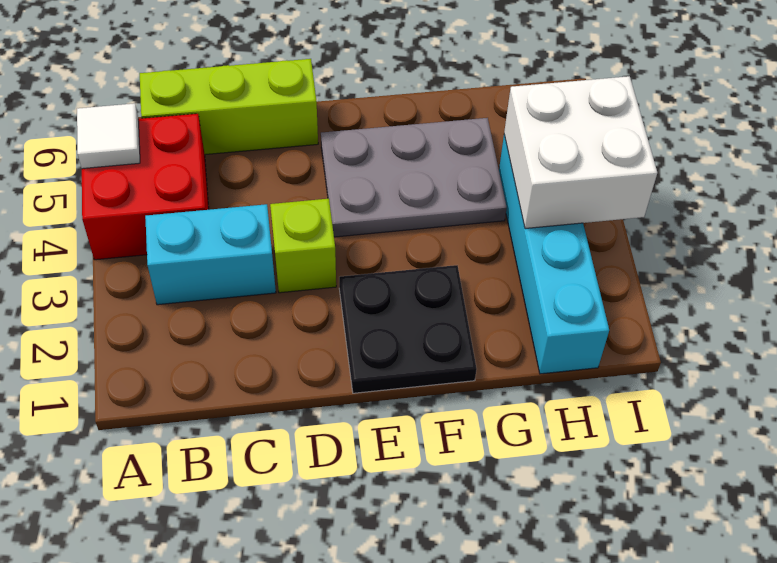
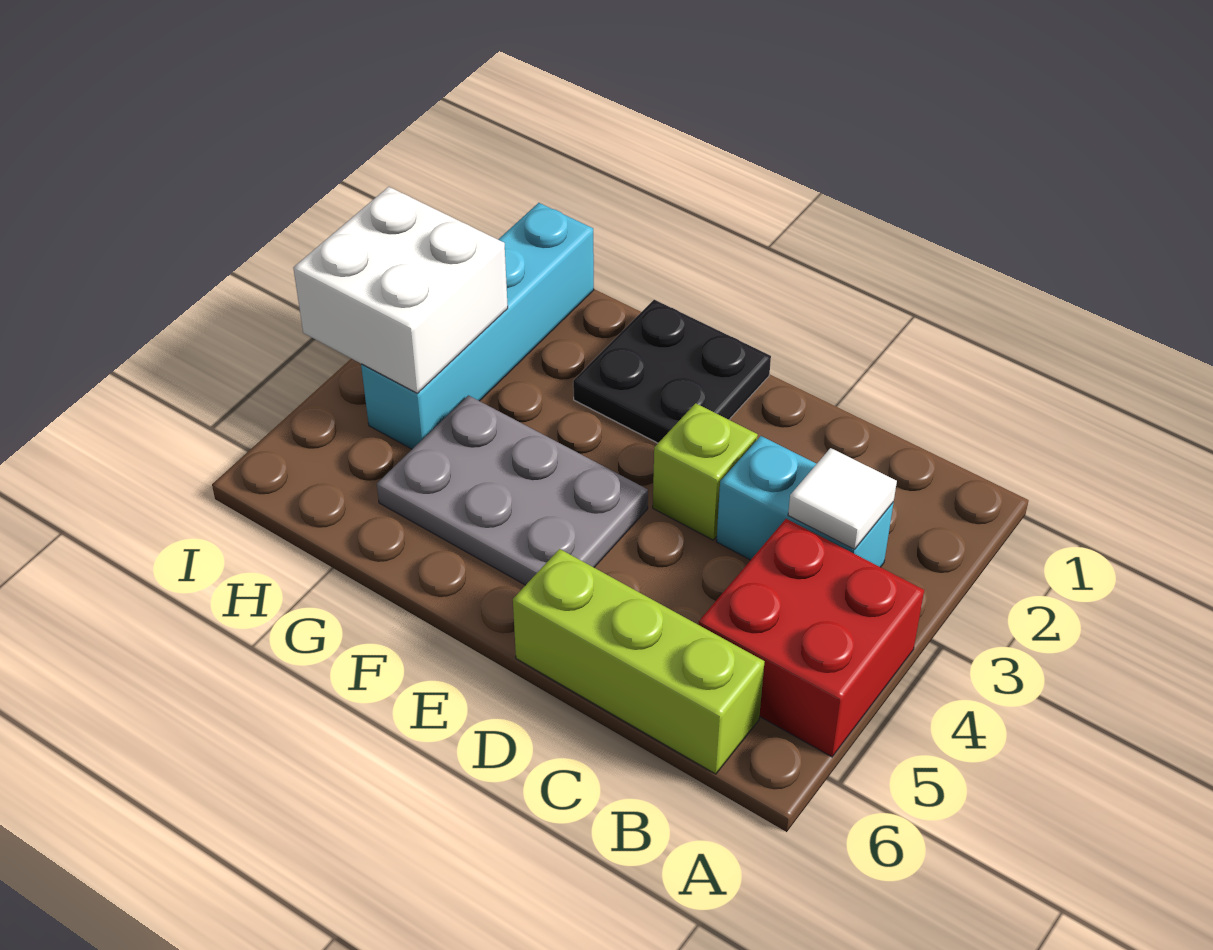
white 1x1 tile [77,103,140,169] -> white 1x1 tile moved to [788,448,897,550]

